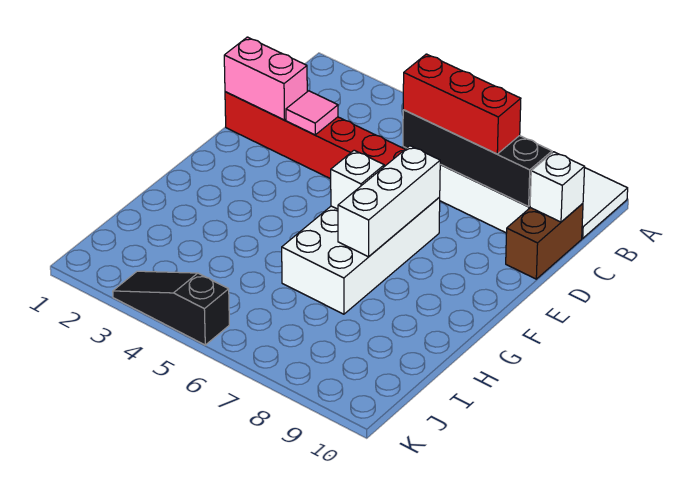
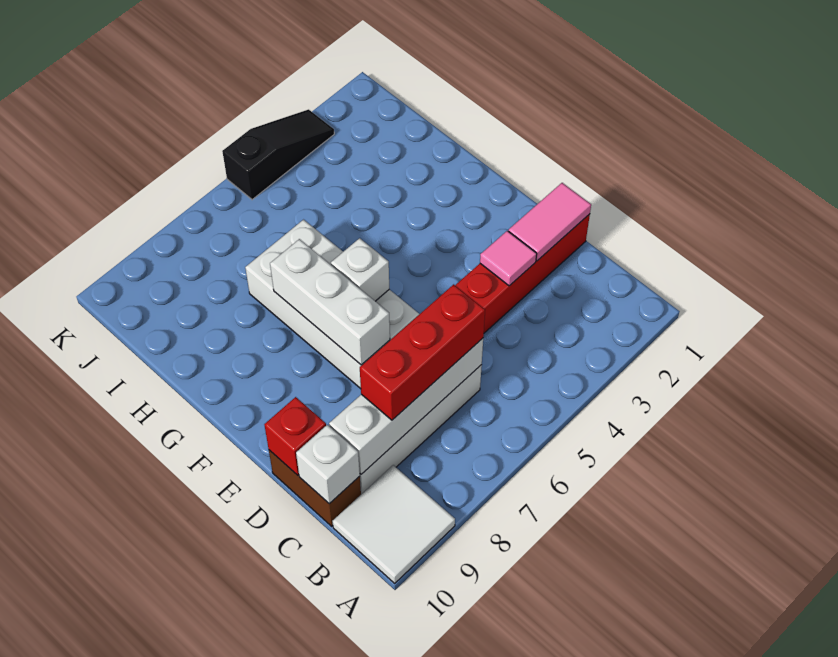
black 1x4 brick [403,110,552,207] -> white 1x4 brick [329,338,483,474]
pink 1x2 brick [224,37,307,120] -> pink 1x2 tile [508,183,591,261]
none -> red 1x1 brick [264,397,326,475]

